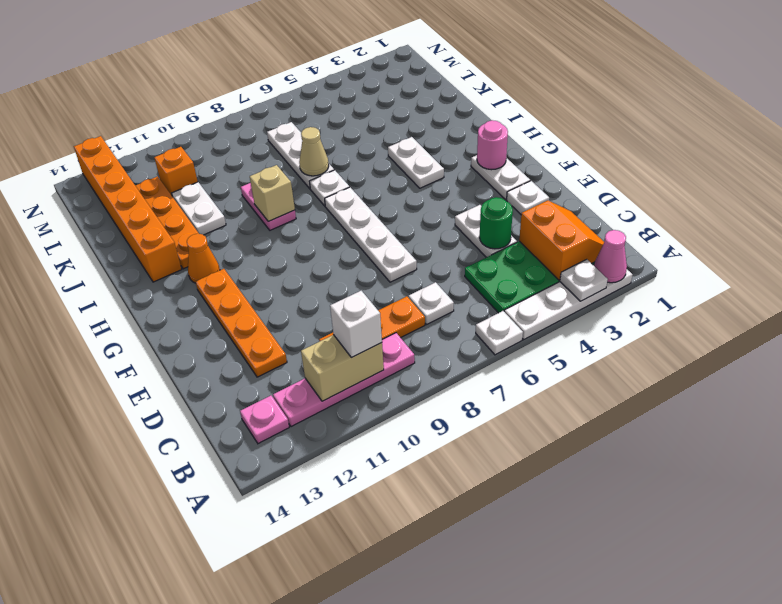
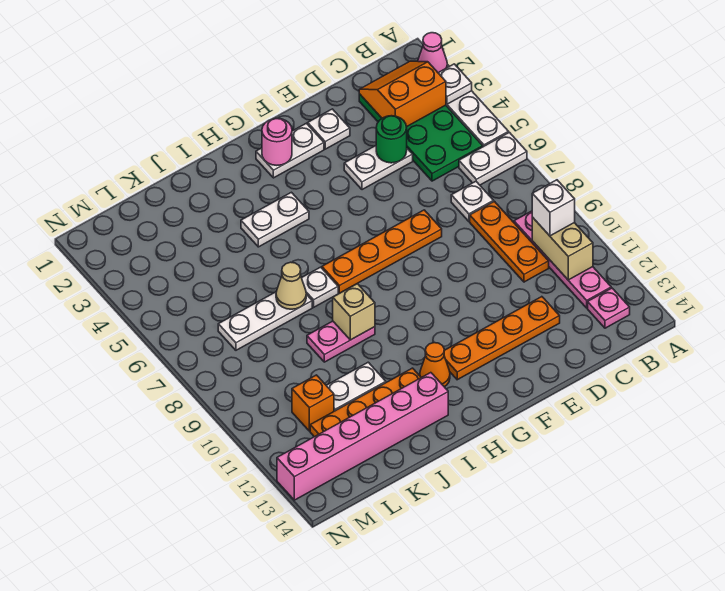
white 1x1 plate [476,311,523,355] -> white 1x2 plate [459,132,527,185]
white 1x4 plate [325,187,417,282] -> orange 1x4 plate [322,210,442,293]
orange 1x6 brick [74,136,182,282] -> pink 1x6 brick [277,373,448,500]

